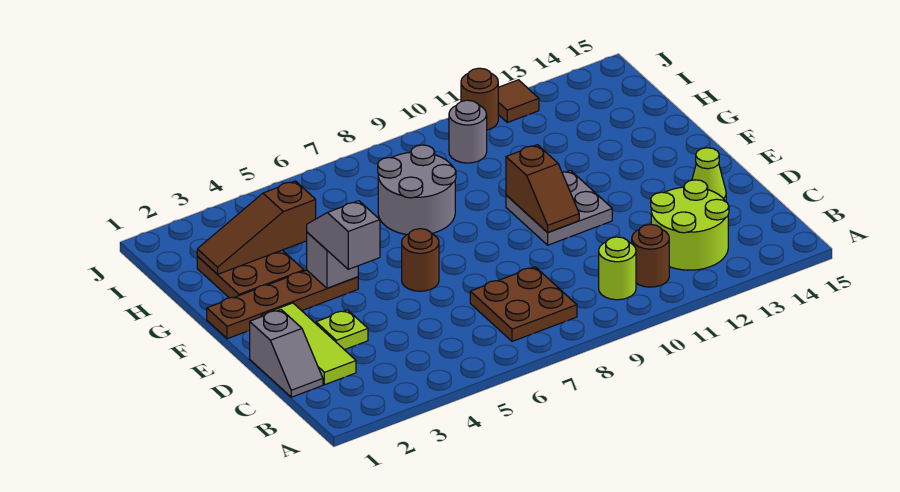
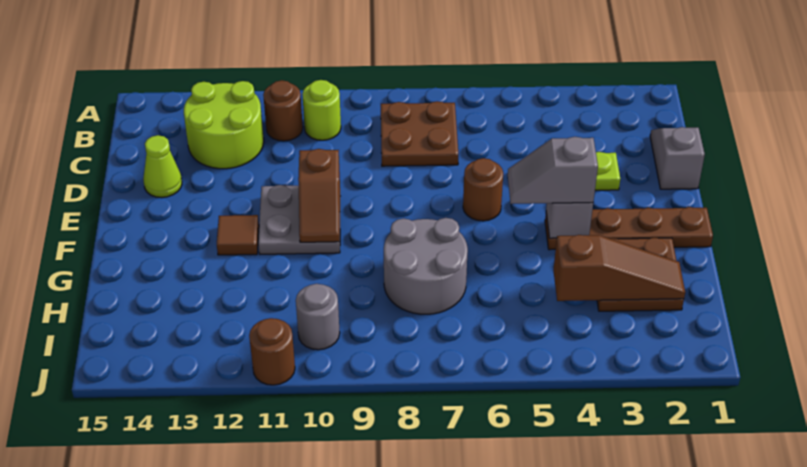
lime 1x3 tile [261,303,356,385] -> none
grey 1x2 slope [307,201,380,269] -> grey 1x2 slope turned to [508,137,598,204]
brown 1x2 slope [506,145,579,233] -> brown 1x2 slope turned to [298,149,340,242]
brown 1x1 tile [498,80,539,122] -> brown 1x1 tile moved to [217,215,259,255]

